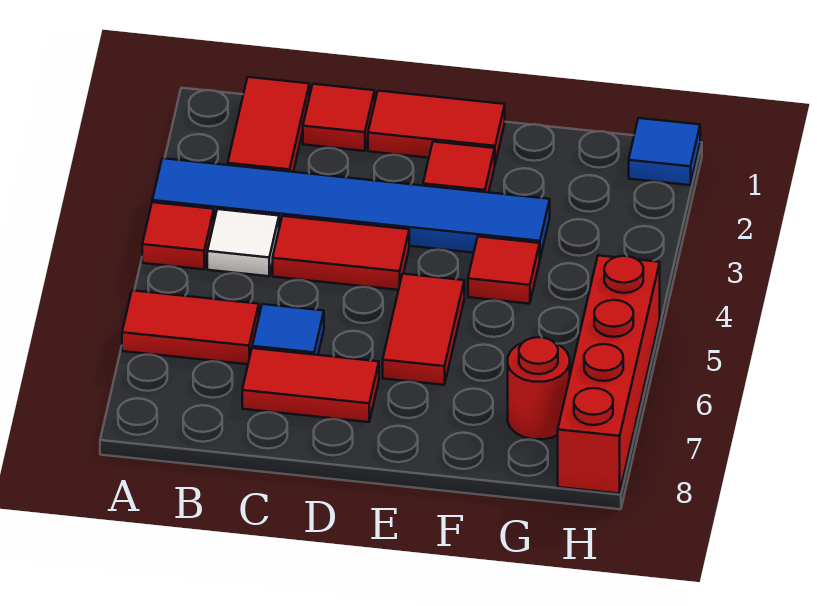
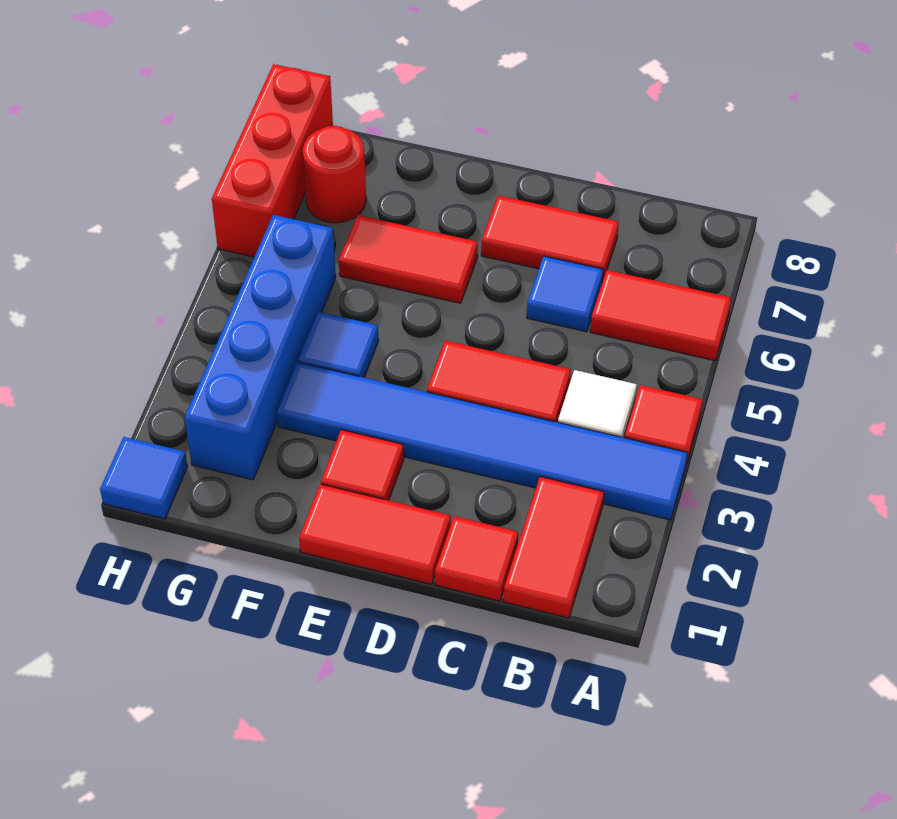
red 1x2 tile [383,274,464,385] -> red 1x2 tile turned to [339,215,478,303]
red 1x1 tile [468,237,540,304] -> blue 1x1 tile [298,312,379,377]
none -> blue 1x4 brick [185,215,336,480]
red 1x4 brick [558,255,660,494] -> red 1x3 brick [212,64,333,257]

